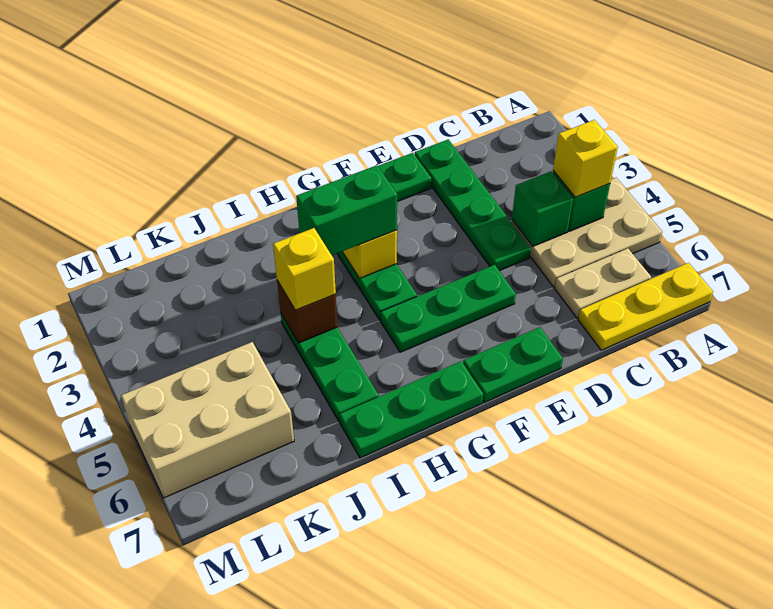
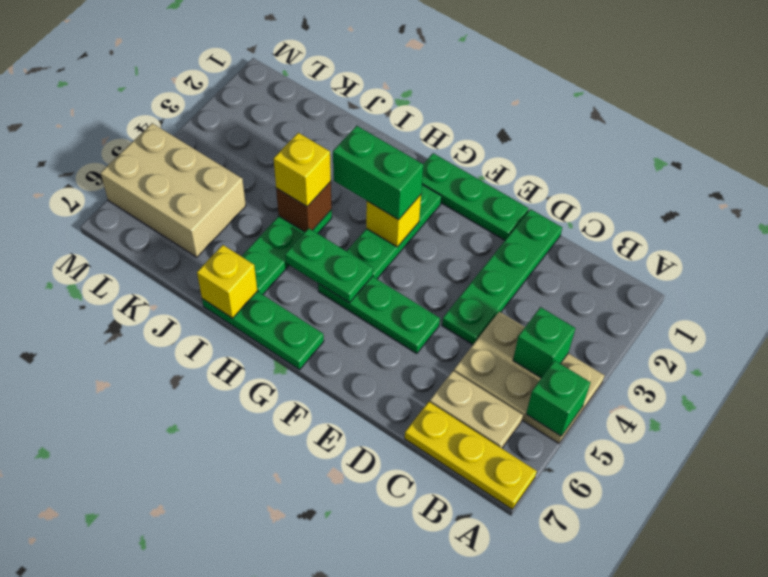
yellow 1x1 brick [553,120,618,197] -> yellow 1x1 brick moved to [197,245,257,318]
green 1x1 brick [512,171,573,246] -> green 1x1 brick moved to [526,360,591,436]
green 1x2 plate [463,327,563,402] -> green 1x2 plate moved to [285,228,373,303]

